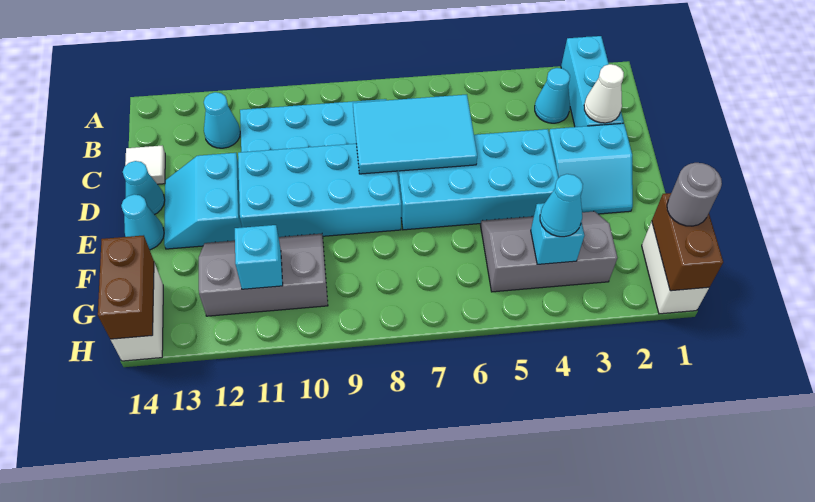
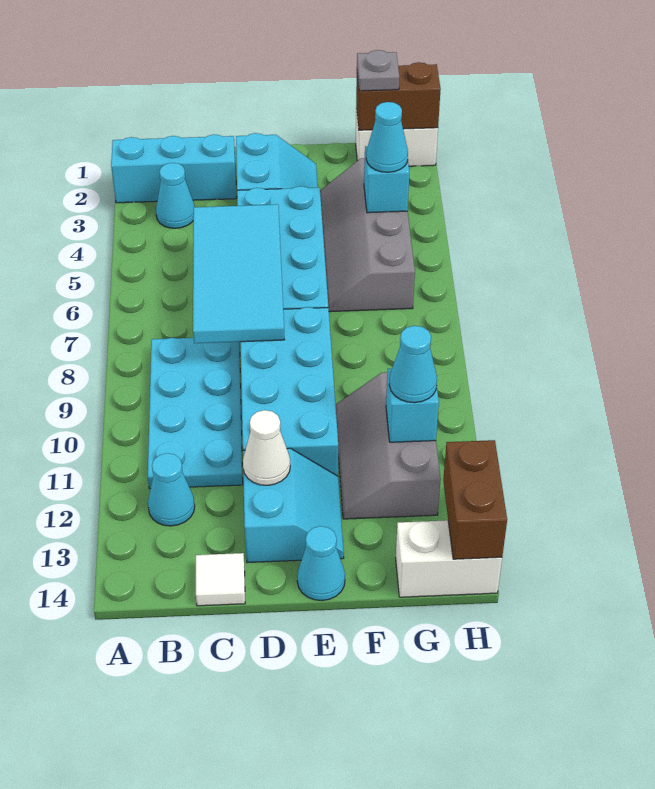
white 1x1 cone [584,64,624,123] -> white 1x1 cone moved to [243,410,290,485]
cyan 2x3 tile [353,95,477,174] -> cyan 2x4 tile [193,204,285,343]
cyan 2x2 slope [164,153,242,249] -> cyan 2x2 slope turned to [243,448,344,563]
cyan 1x1 cone [123,161,165,214] -> cyan 1x1 cone moved to [389,326,437,403]
grey 2x3 slope [481,211,617,292] -> grey 2x4 slope [320,158,415,312]
grey 1x1 round brick [667,163,722,226] -> grey 1x1 plate [357,50,399,91]
brown 1x2 brick [98,235,154,339] -> brown 1x2 brick turned to [443,440,507,559]

